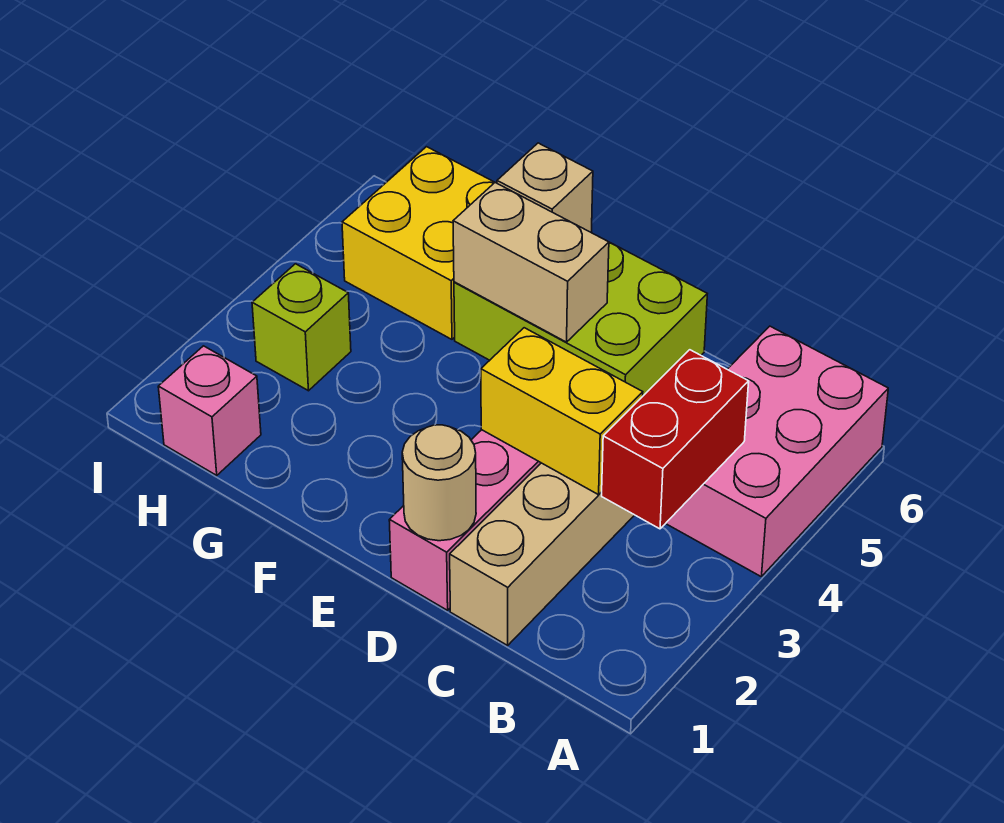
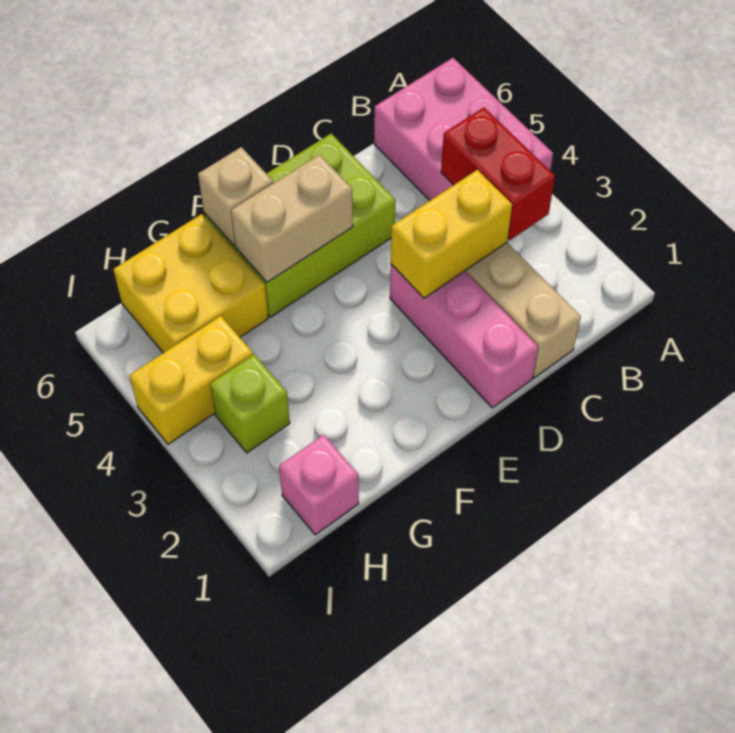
tan 1x1 round brick [402,425,476,541] -> none
none -> yellow 1x2 brick [129,316,253,444]

